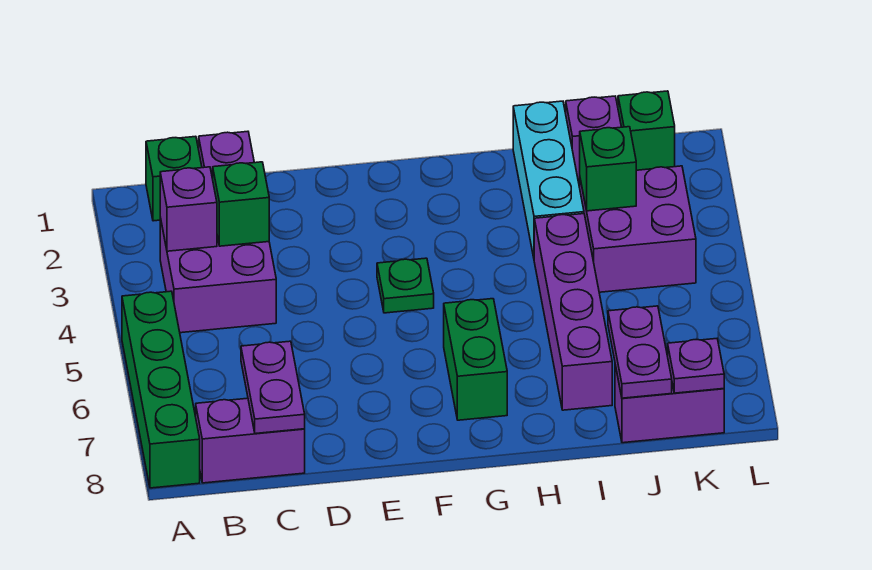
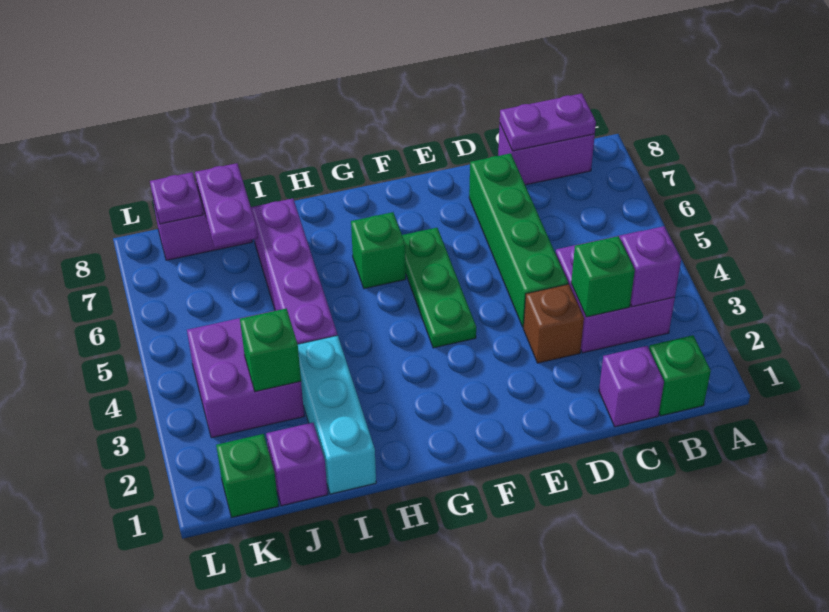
green 1x4 brick [122,291,200,488] -> green 1x4 brick moved to [469,153,568,328]
purple 1x2 plate [241,341,305,434] -> purple 1x2 plate turned to [500,93,596,151]
none -> brown 1x1 brick [523,284,584,363]
green 1x1 plate [377,258,434,313] -> green 1x3 plate [402,228,476,348]
green 1x2 brick [444,299,507,420] -> green 1x1 brick [351,212,406,289]

